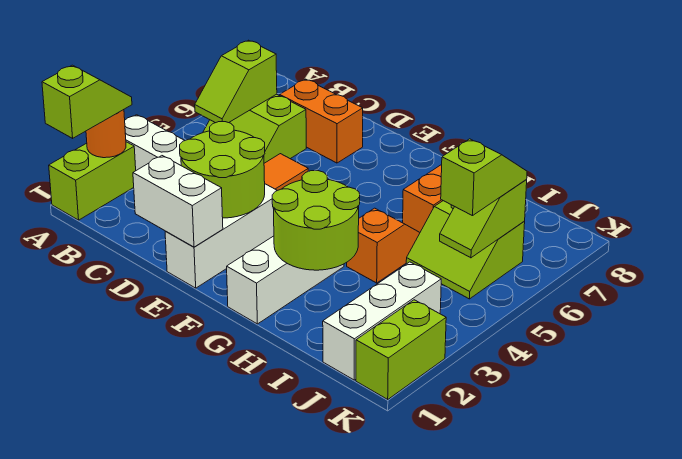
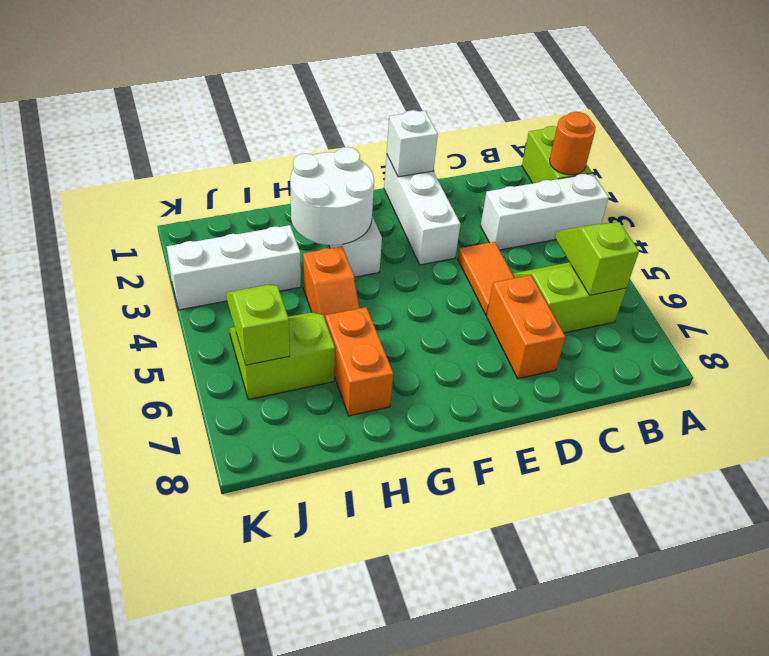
lime 1x2 slope [42,65,132,138] -> none
orange 1x2 brick [280,79,363,163] -> orange 1x2 brick turned to [487,275,565,379]
white 1x2 brick [133,156,223,247] -> white 1x1 brick [387,110,438,177]
lime 2x2 round brick [180,122,265,218] -> none
lime 2x2 round brick [272,170,360,270] -> white 2x2 round brick [290,147,374,245]
white 1x3 brick [323,262,441,380] -> white 1x3 brick turned to [167,225,301,310]
lime 1x2 slope [441,139,527,216] -> none
lime 1x2 brick [356,300,446,399] -> none

